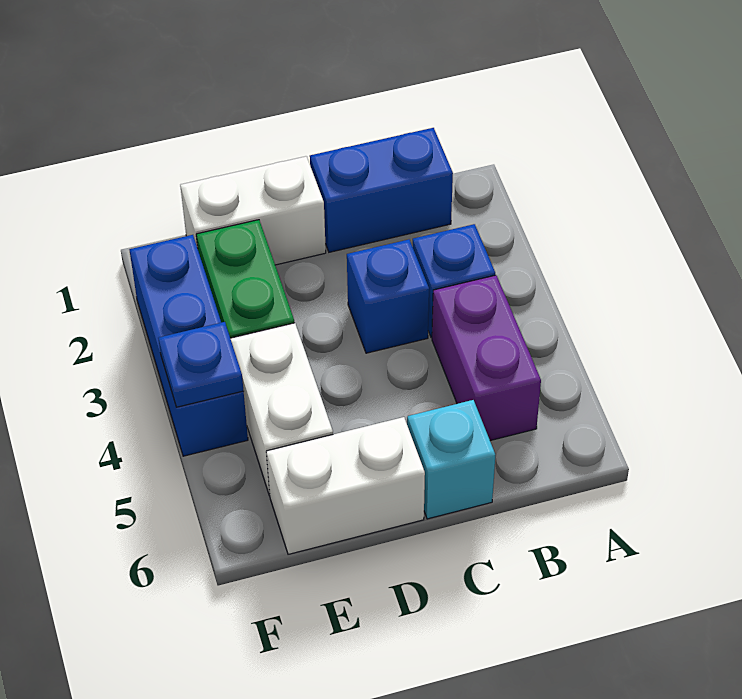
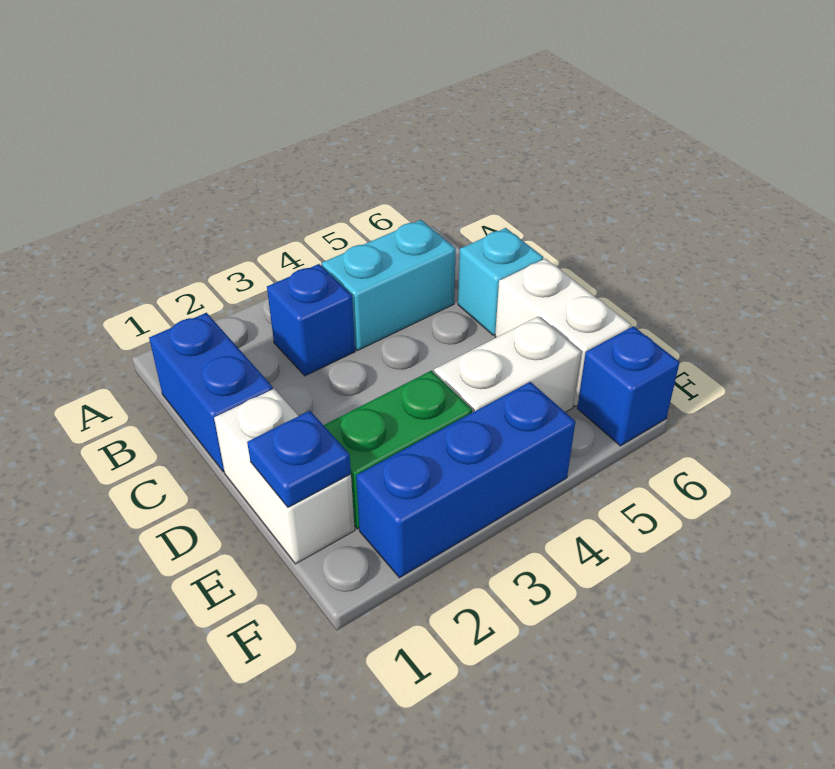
purple 1x2 brick [432,275,541,441] -> cyan 1x2 brick [322,220,456,350]
blue 1x1 brick [347,240,429,353] -> blue 1x1 brick moved to [577,326,680,446]
blue 1x1 plate [159,322,243,407] -> blue 1x1 plate moved to [247,411,351,507]

